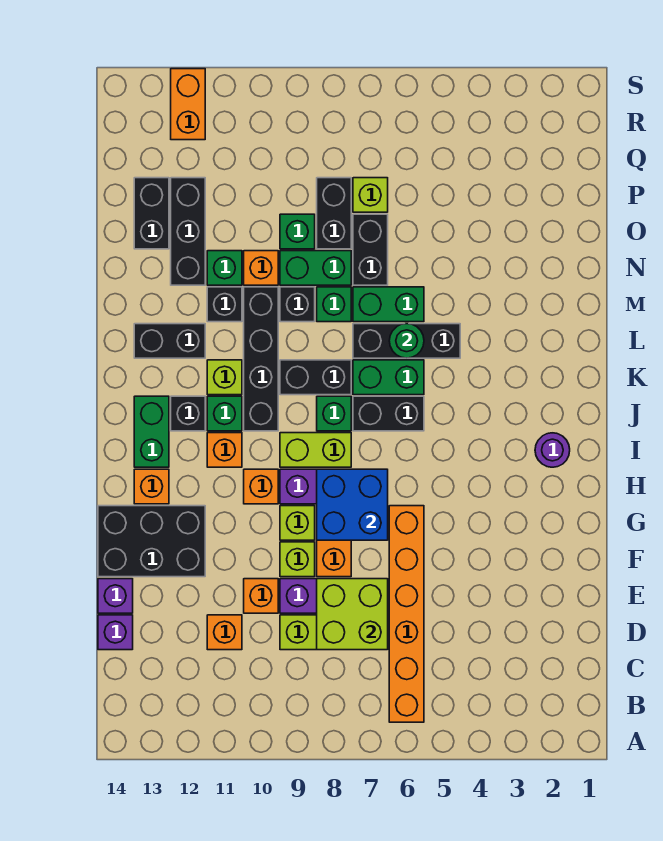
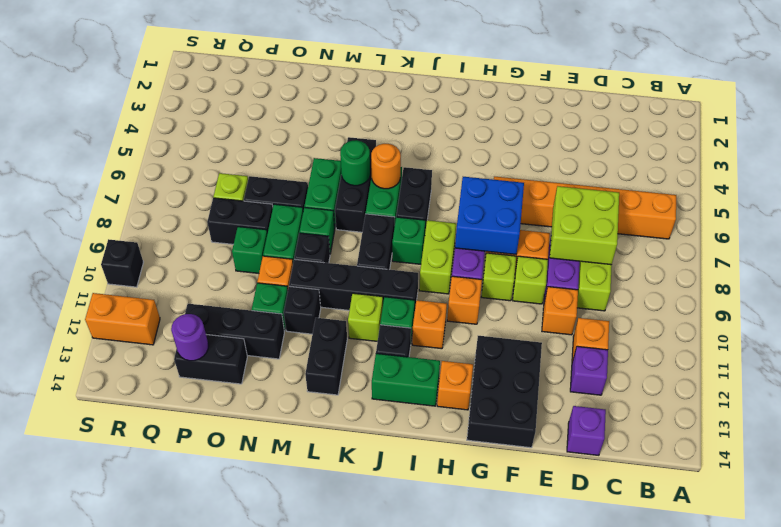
purple 1x1 brick [98,579,133,613] -> purple 1x1 brick moved to [570,346,608,395]
purple 1x1 round brick [535,433,570,467] -> purple 1x1 round brick moved to [171,314,208,361]
none -> orange 1x1 round brick [371,144,401,189]
none -> black 1x1 brick [101,239,143,287]

